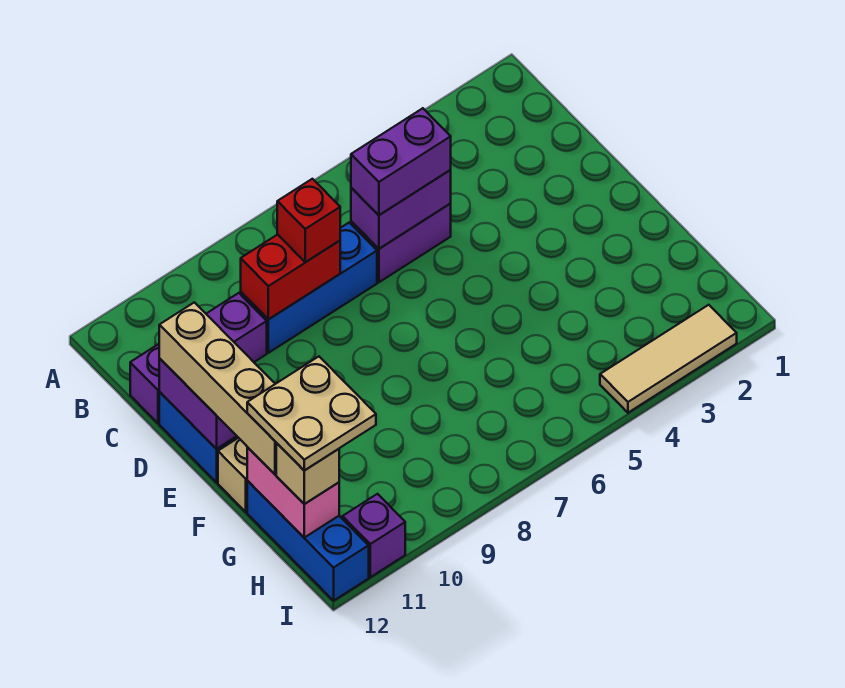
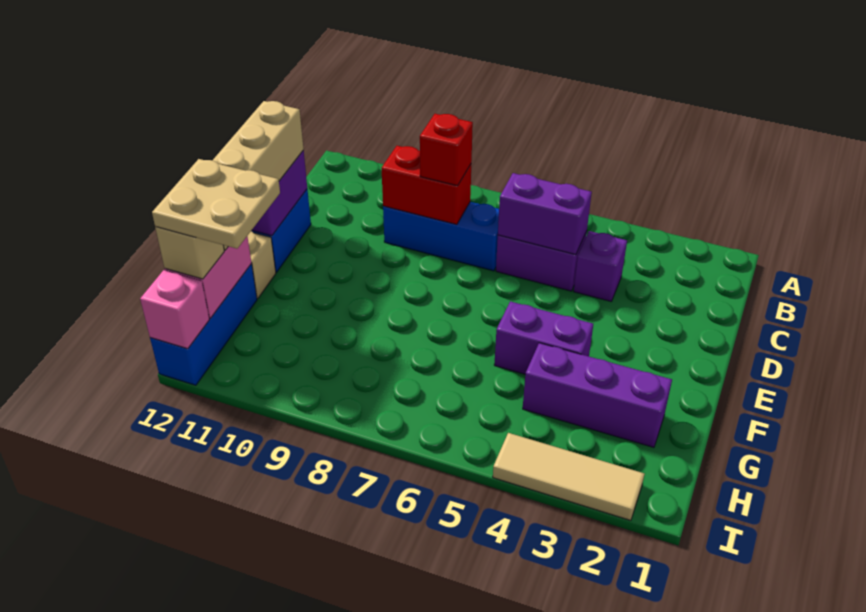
purple 1x2 brick [351,108,451,215] -> purple 1x2 brick moved to [494,301,593,374]
purple 1x3 brick [130,293,267,423] -> purple 1x3 brick moved to [523,343,672,447]
purple 1x1 brick [342,494,405,577] -> purple 1x1 brick moved to [574,231,627,301]
none -> pink 1x1 brick [140,270,209,349]

